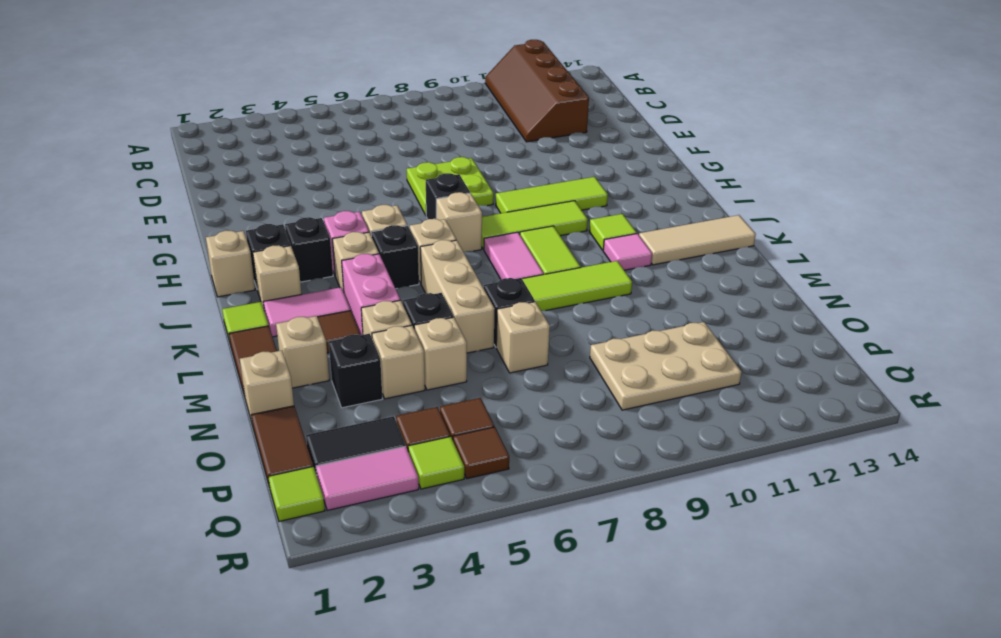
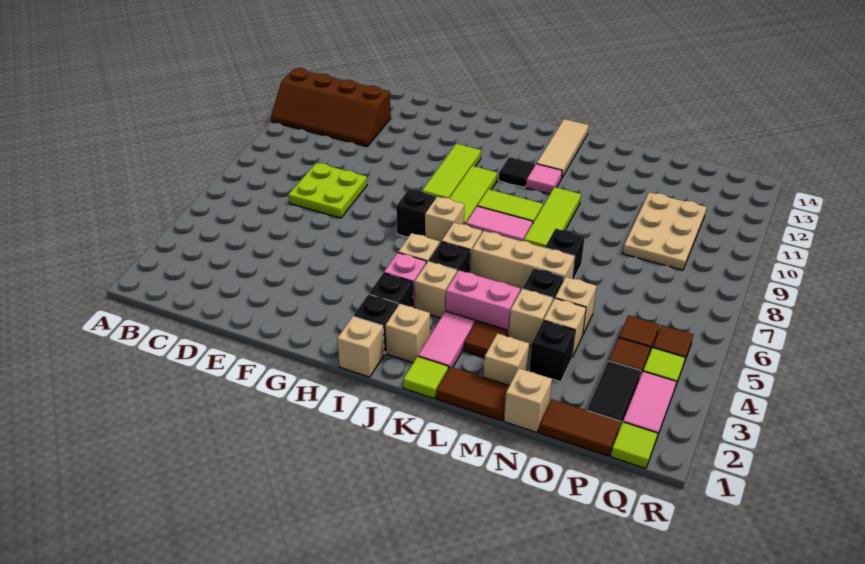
lime 2x2 plate [407,157,494,215] -> lime 2x2 plate moved to [288,163,367,218]
lime 1x1 tile [589,214,637,250] -> black 1x1 tile [499,157,535,188]
tan 1x1 brick [496,302,550,373] -> none

